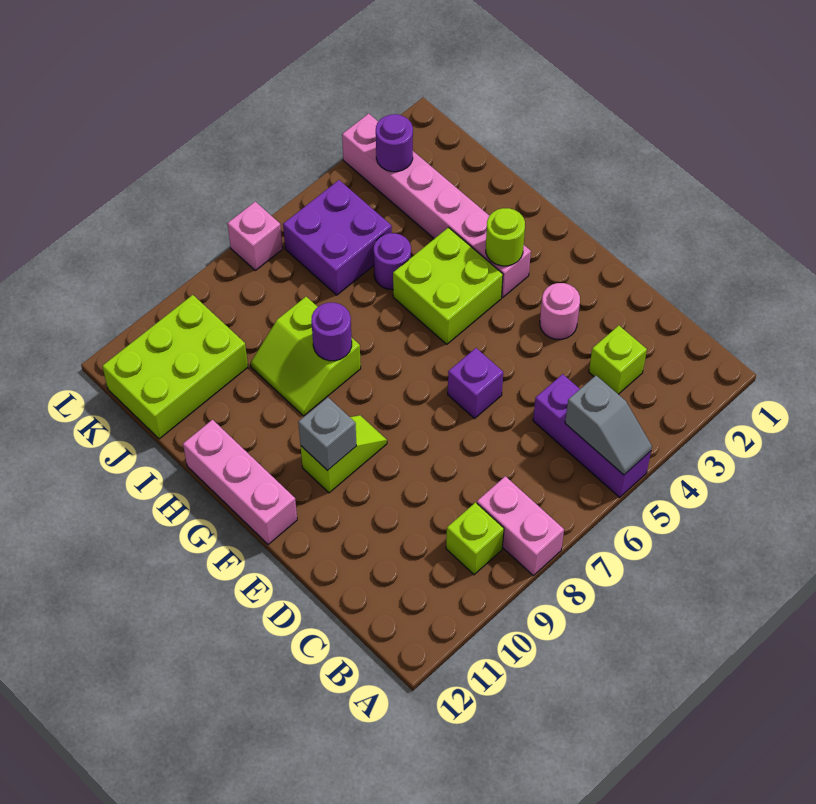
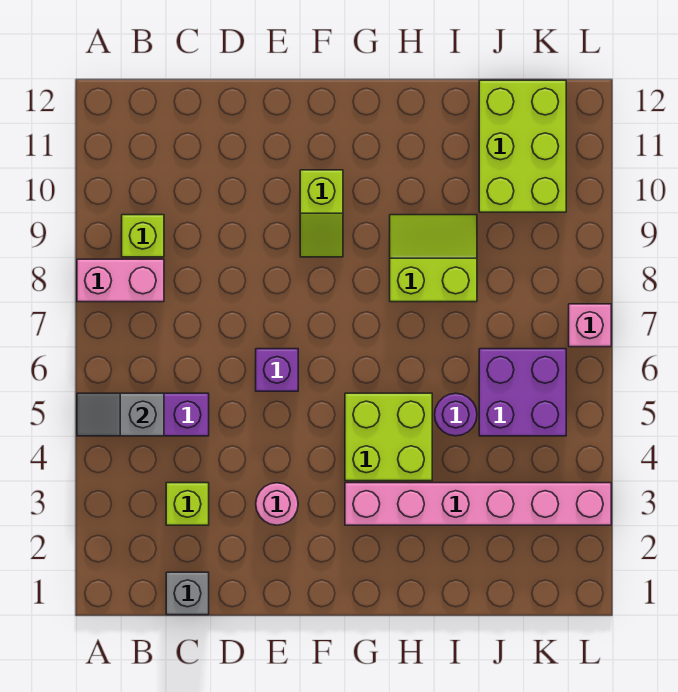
grey 1x1 brick [298,397,356,471] -> grey 1x1 brick moved to [166,572,209,615]
pink 1x3 brick [183,420,297,545] -> none
lime 1x1 round brick [486,208,525,266] -> none
purple 1x1 round brick [311,303,352,361] -> none
purple 1x1 round brick [376,114,413,172] -> none

